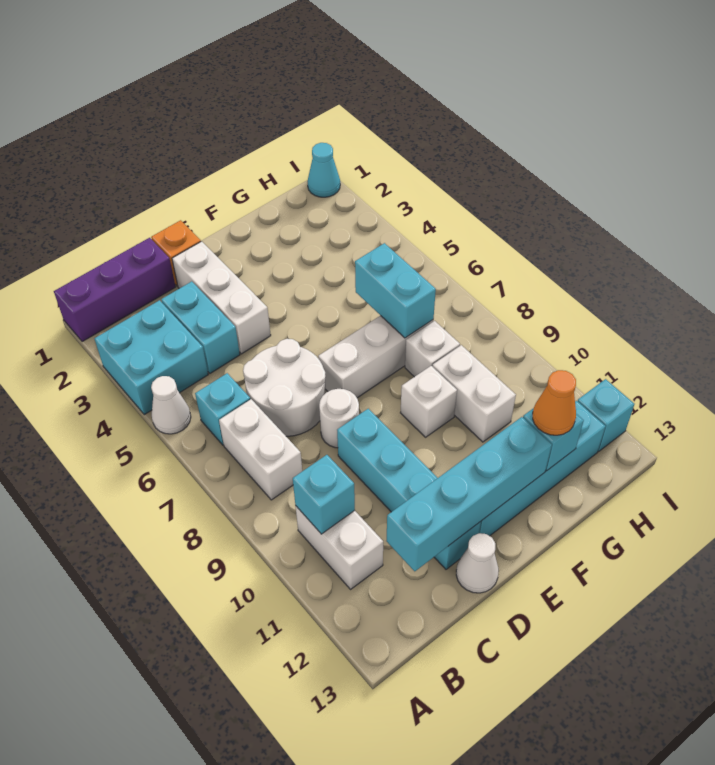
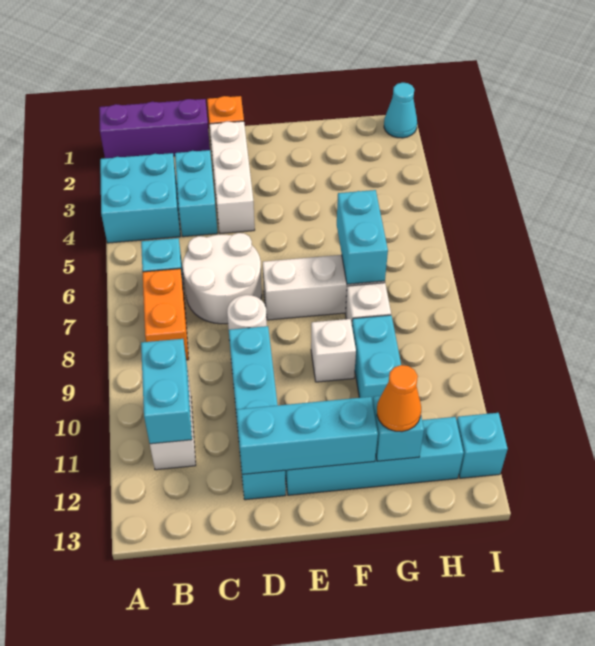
white 1x1 cone [151,376,191,434] -> none
white 1x2 brick [219,399,302,500] -> orange 1x2 brick [143,269,189,360]
cyan 1x1 brick [293,455,355,534] -> cyan 1x2 brick [141,339,192,444]
cyan 1x4 brick [386,417,552,571] -> cyan 1x3 brick [237,397,378,474]
white 1x1 cone [456,533,499,593] -> none
white 1x2 brick [432,345,516,442] -> cyan 1x2 brick [352,315,401,403]

